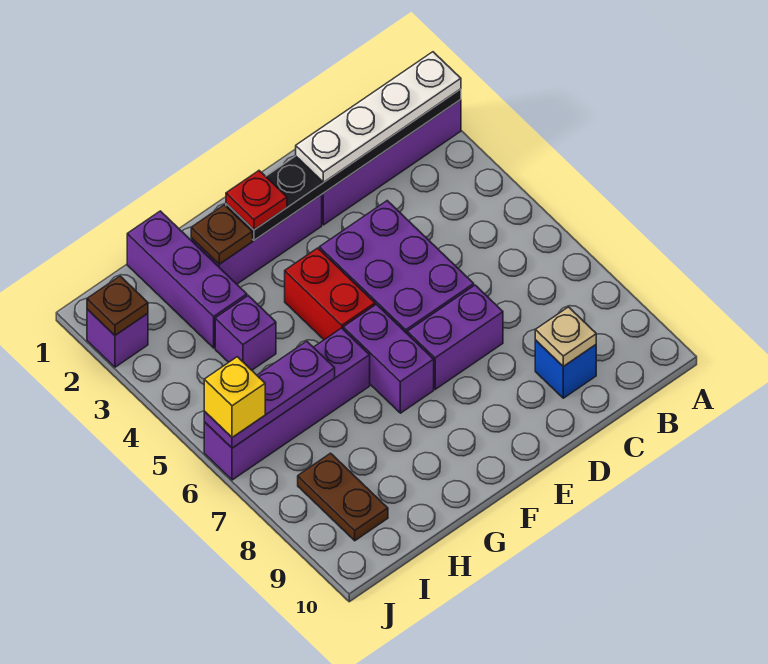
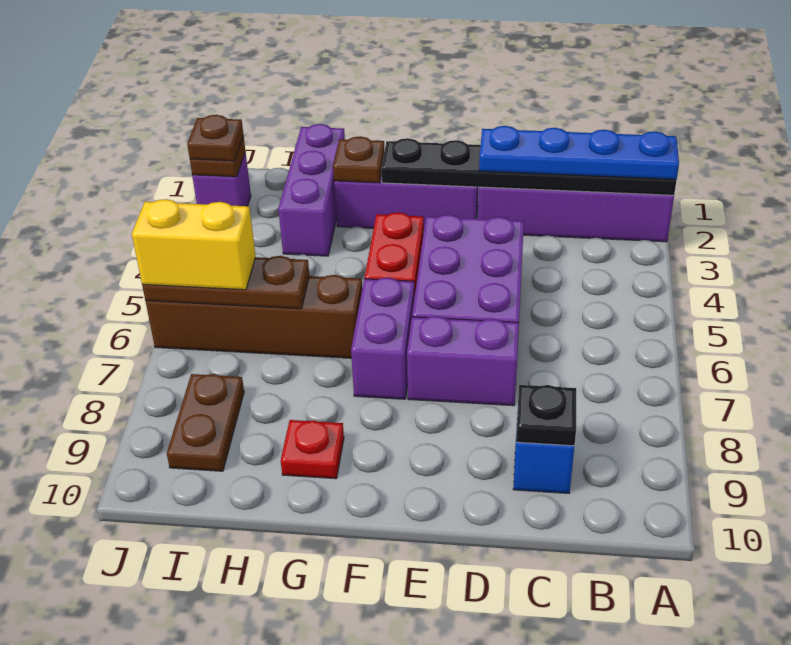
white 1x4 plate [296,52,461,183] -> blue 1x4 plate [479,126,679,179]
tan 1x1 plate [535,307,596,366] -> black 1x1 plate [516,385,576,446]
red 1x1 plate [226,171,287,230] -> red 1x1 plate moved to [281,420,344,479]
purple 1x4 brick [204,328,370,480] -> brown 1x4 brick [146,275,362,358]
purple 1x1 brick [215,296,276,370] -> none
purple 1x3 plate [204,341,335,448] -> brown 1x3 plate [142,256,309,309]
none -> brown 1x1 plate [187,115,243,161]
yellow 1x1 brick [204,357,265,437] -> yellow 1x2 brick [132,199,256,290]

